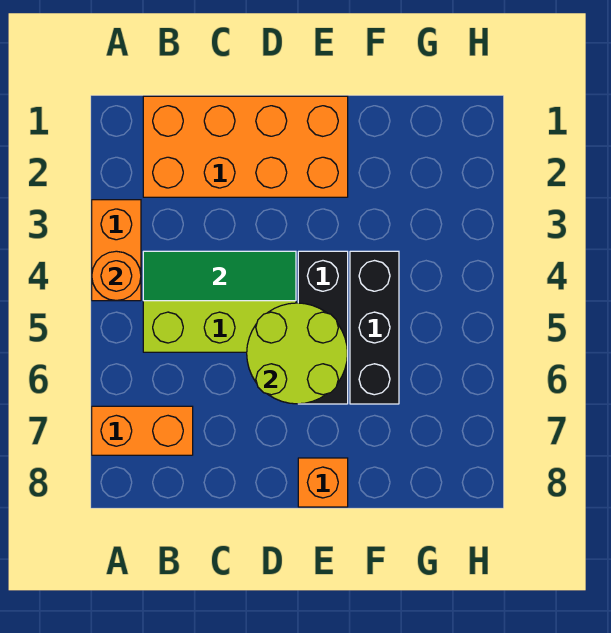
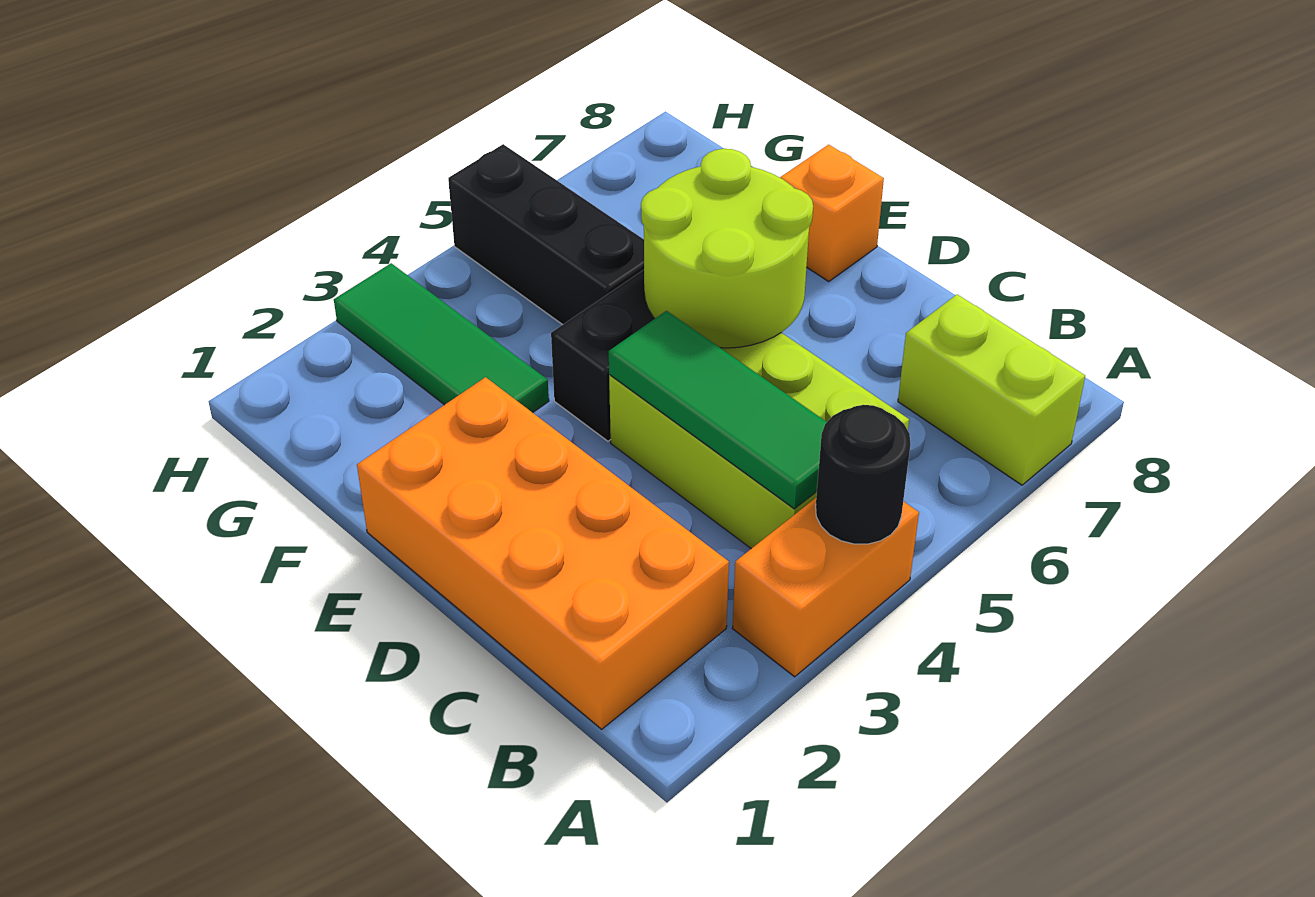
orange 1x1 round brick [92,251,141,301] -> black 1x1 round brick [816,405,911,544]
orange 1x2 brick [92,406,193,455] -> lime 1x2 brick [898,294,1085,485]
none -> green 1x3 tile [334,263,549,413]
black 1x3 brick [350,251,399,404] -> black 1x3 brick turned to [448,144,644,325]

